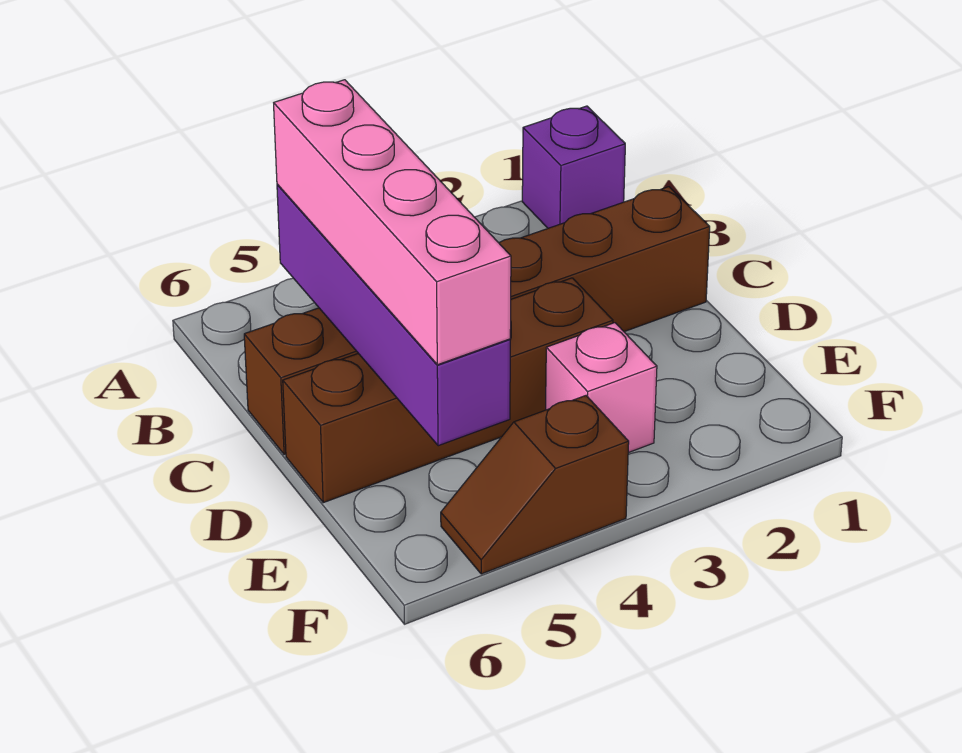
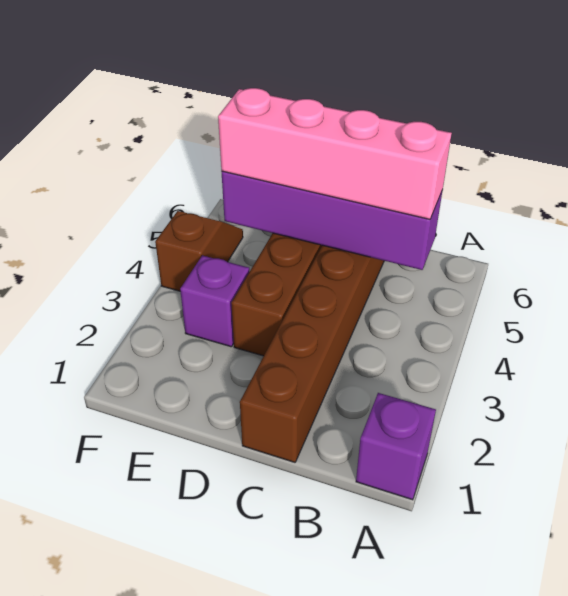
pink 1x1 brick [546,323,657,453] -> purple 1x1 brick [180,255,250,347]

